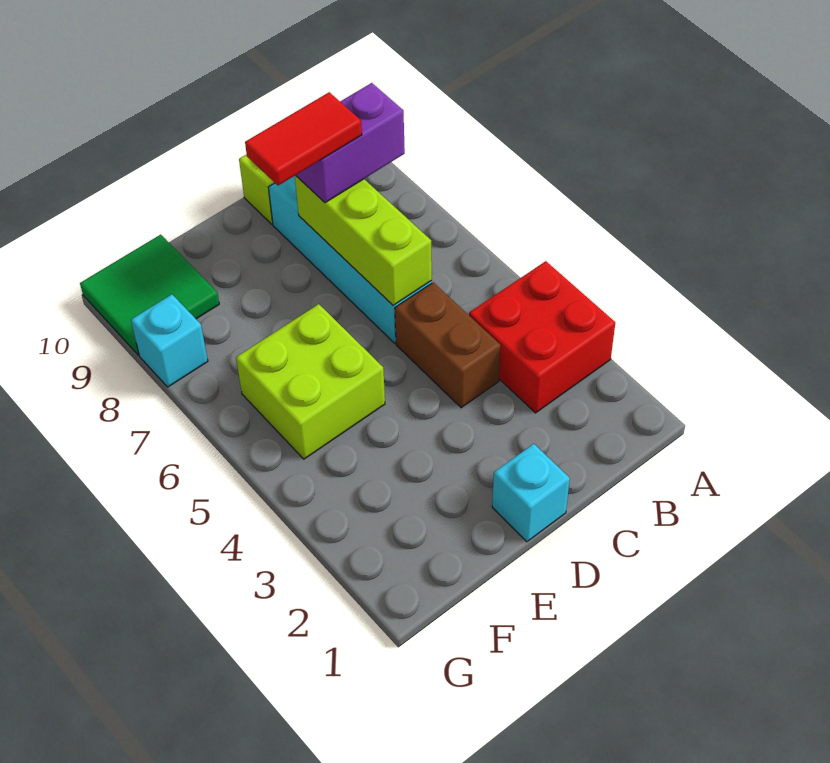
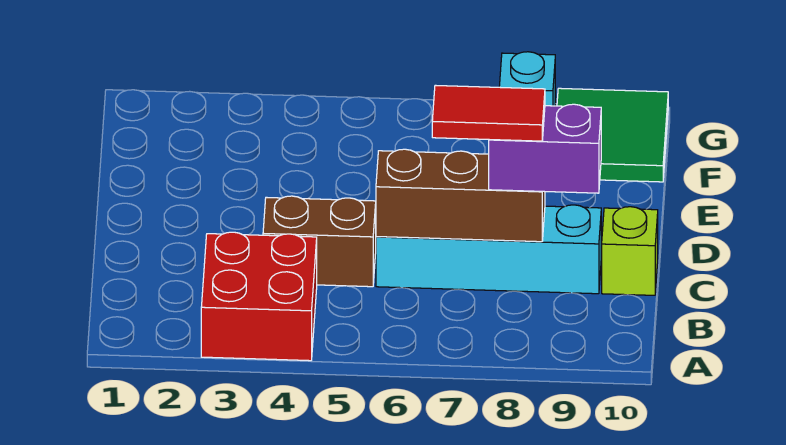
purple 1x2 brick [296,83,405,203] -> purple 1x2 brick turned to [489,104,601,193]
lime 1x3 brick [295,175,432,306] -> brown 1x3 brick [376,149,545,242]
red 1x2 tile [245,92,362,186] -> red 1x2 tile turned to [432,85,545,141]
cyan 1x1 brick [492,444,570,542] -> none
lime 2x2 brick [236,304,385,459] -> none

